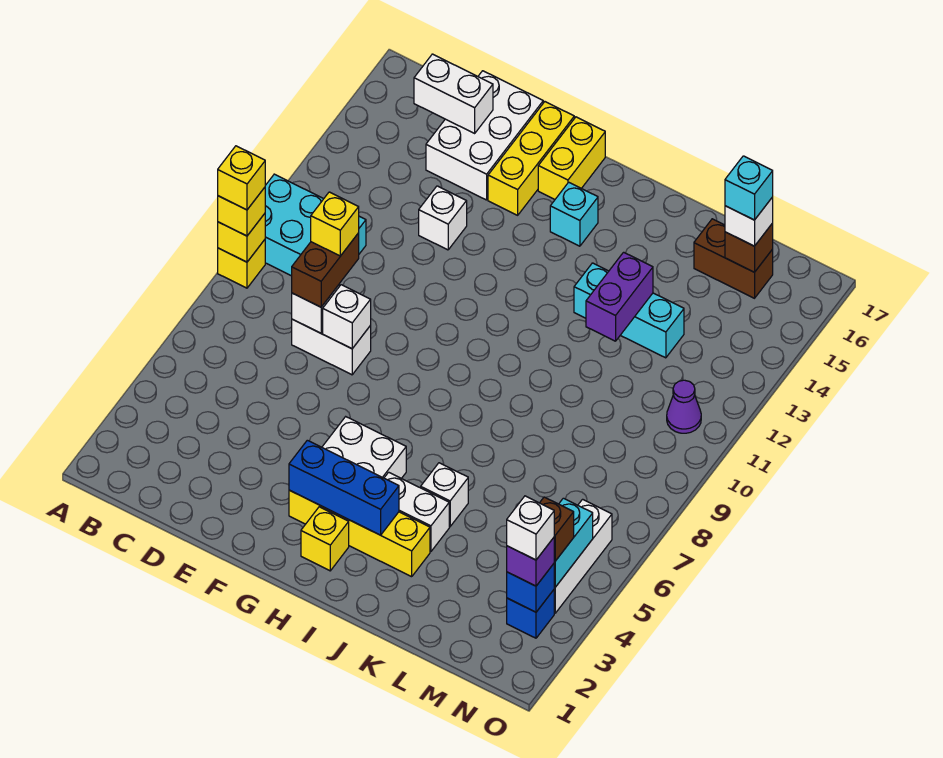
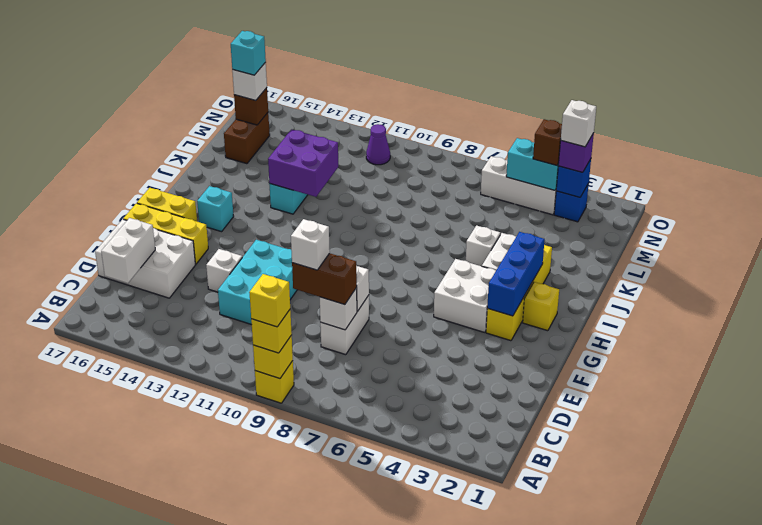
cyan 2x3 brick [265,174,366,276] -> cyan 2x3 brick moved to [218,240,297,325]
yellow 1x1 brick [311,192,359,256] -> white 1x1 brick [291,219,330,270]
purple 1x2 brick [586,252,653,341] -> purple 2x2 brick [268,129,338,197]

